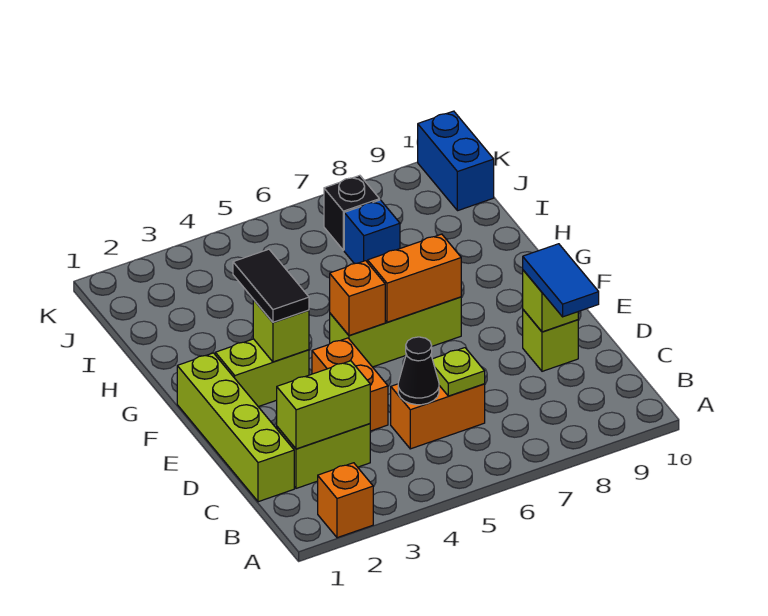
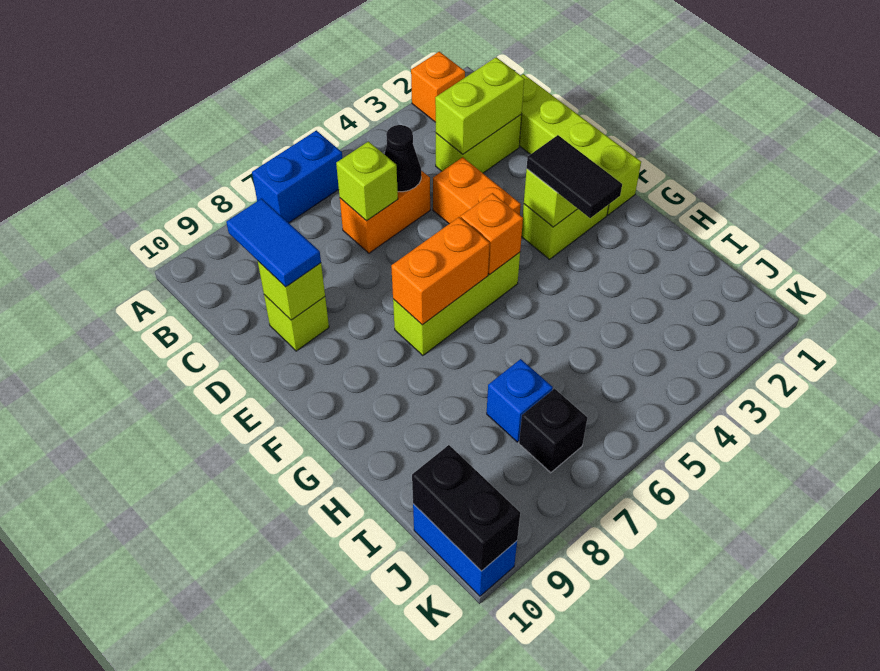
none -> blue 1x2 brick [252,130,342,223]
lime 1x1 plate [433,348,485,396] -> lime 1x1 brick [336,142,398,221]
none -> black 1x2 brick [412,445,520,571]

